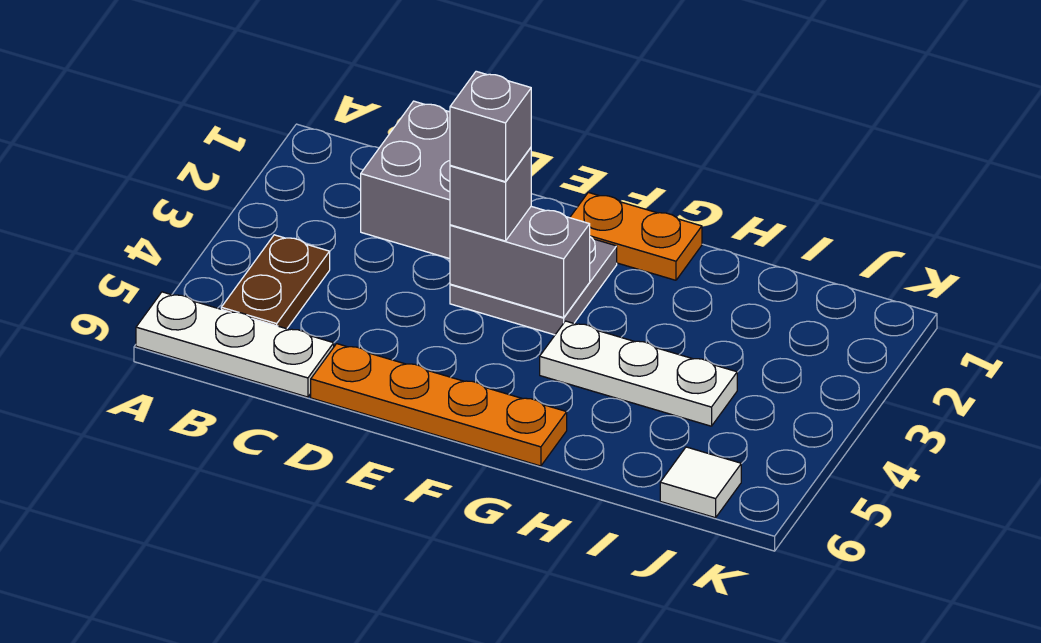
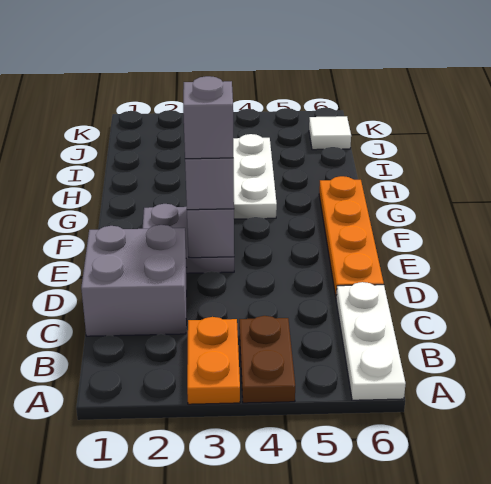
brown 1x2 plate [221,235,330,329] -> brown 1x2 plate turned to [239,316,295,403]
orange 1x2 plate [570,192,702,280] -> orange 1x2 plate moved to [187,317,240,404]

